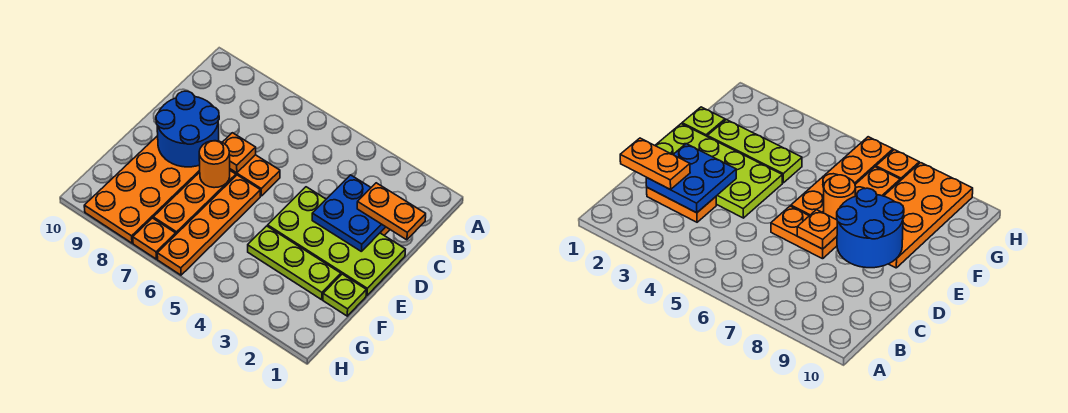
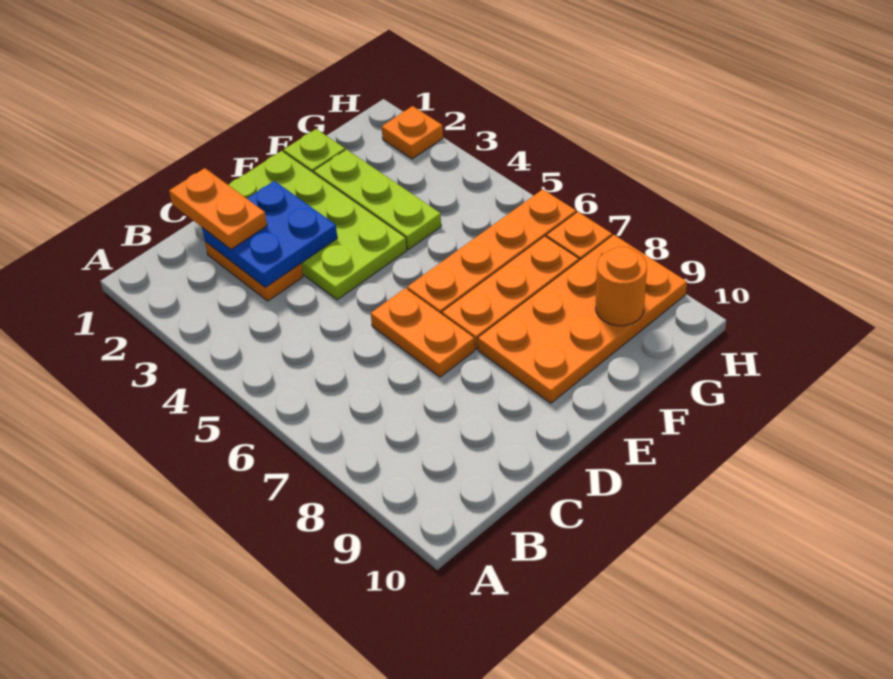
orange 1x1 plate [222,133,256,173] -> orange 1x1 plate moved to [382,106,443,159]
blue 2x2 round brick [156,91,219,167] -> none
orange 1x1 round brick [199,141,230,188] -> orange 1x1 round brick moved to [596,247,647,326]

